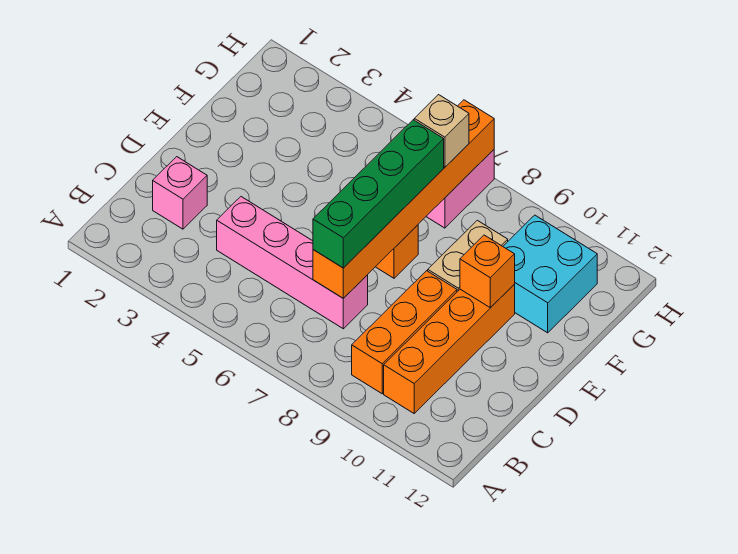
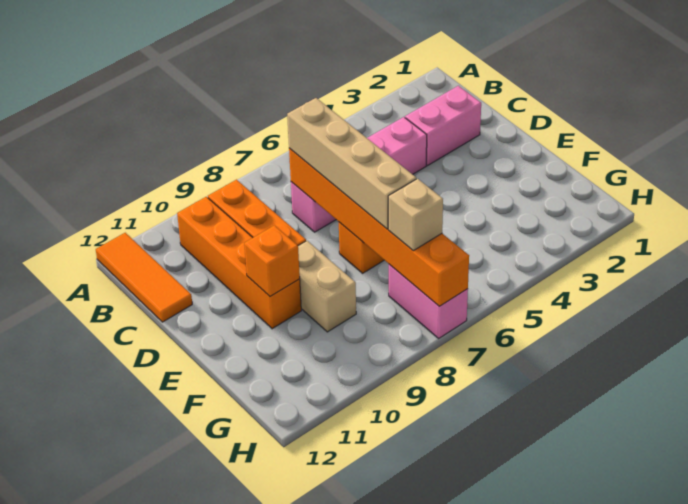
none -> orange 1x3 tile [96,233,192,322]
pink 1x1 brick [153,157,207,229] -> pink 1x2 brick [405,86,481,165]
green 1x4 brick [313,120,444,268] -> tan 1x4 brick [287,98,416,229]
cyan 2x2 brick [503,215,597,333] -> none

